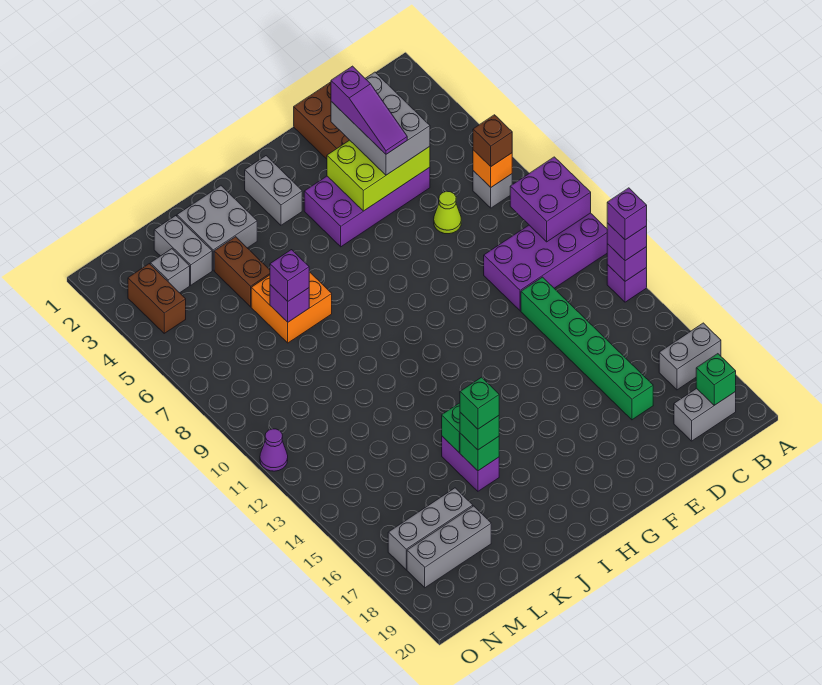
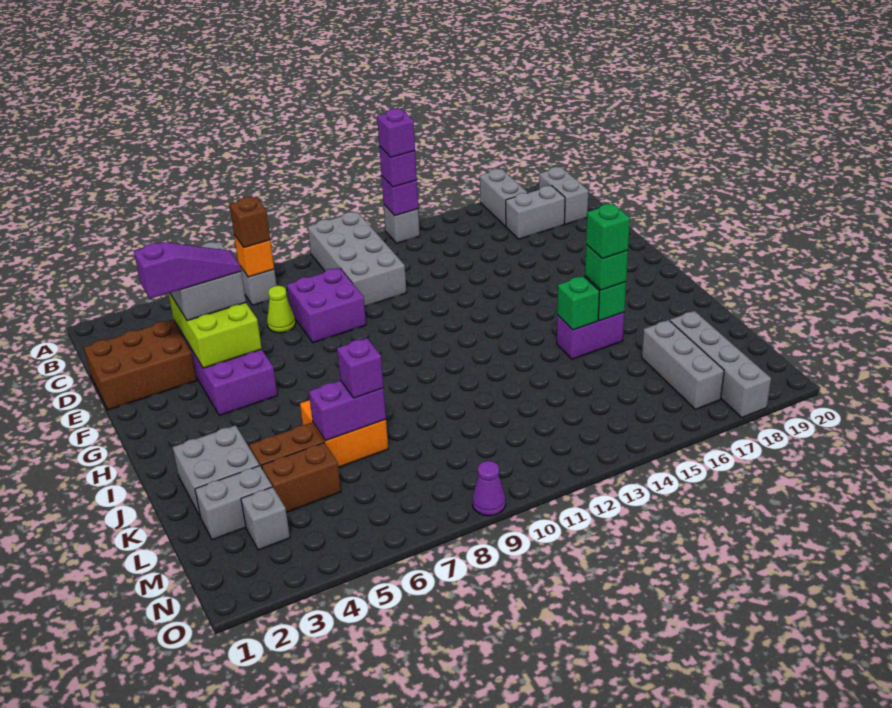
purple 2x2 brick [510,157,591,242] -> purple 2x2 brick moved to [287,268,366,343]
purple 2x4 brick [484,213,607,311] -> grey 2x4 brick [308,212,406,306]
purple 1x1 brick [607,265,647,302] -> grey 1x1 brick [384,205,420,243]
green 1x1 brick [696,354,736,405] -> none
grey 2x3 brick [331,72,430,175] -> grey 2x2 brick [170,242,246,321]
green 1x6 brick [521,277,653,420] -> none
grey 1x2 brick [245,156,302,225] -> grey 1x2 brick moved to [506,186,565,239]
purple 1x1 brick [270,285,309,322] -> purple 1x2 brick [309,380,386,441]
grey 1x3 brick [407,506,491,588] -> grey 1x4 brick [670,311,771,417]
brown 1x2 brick [128,264,186,333] -> brown 1x2 brick moved to [262,443,341,512]
purple 1x1 cone [260,429,288,471] -> purple 1x1 cone moved to [472,461,506,516]

